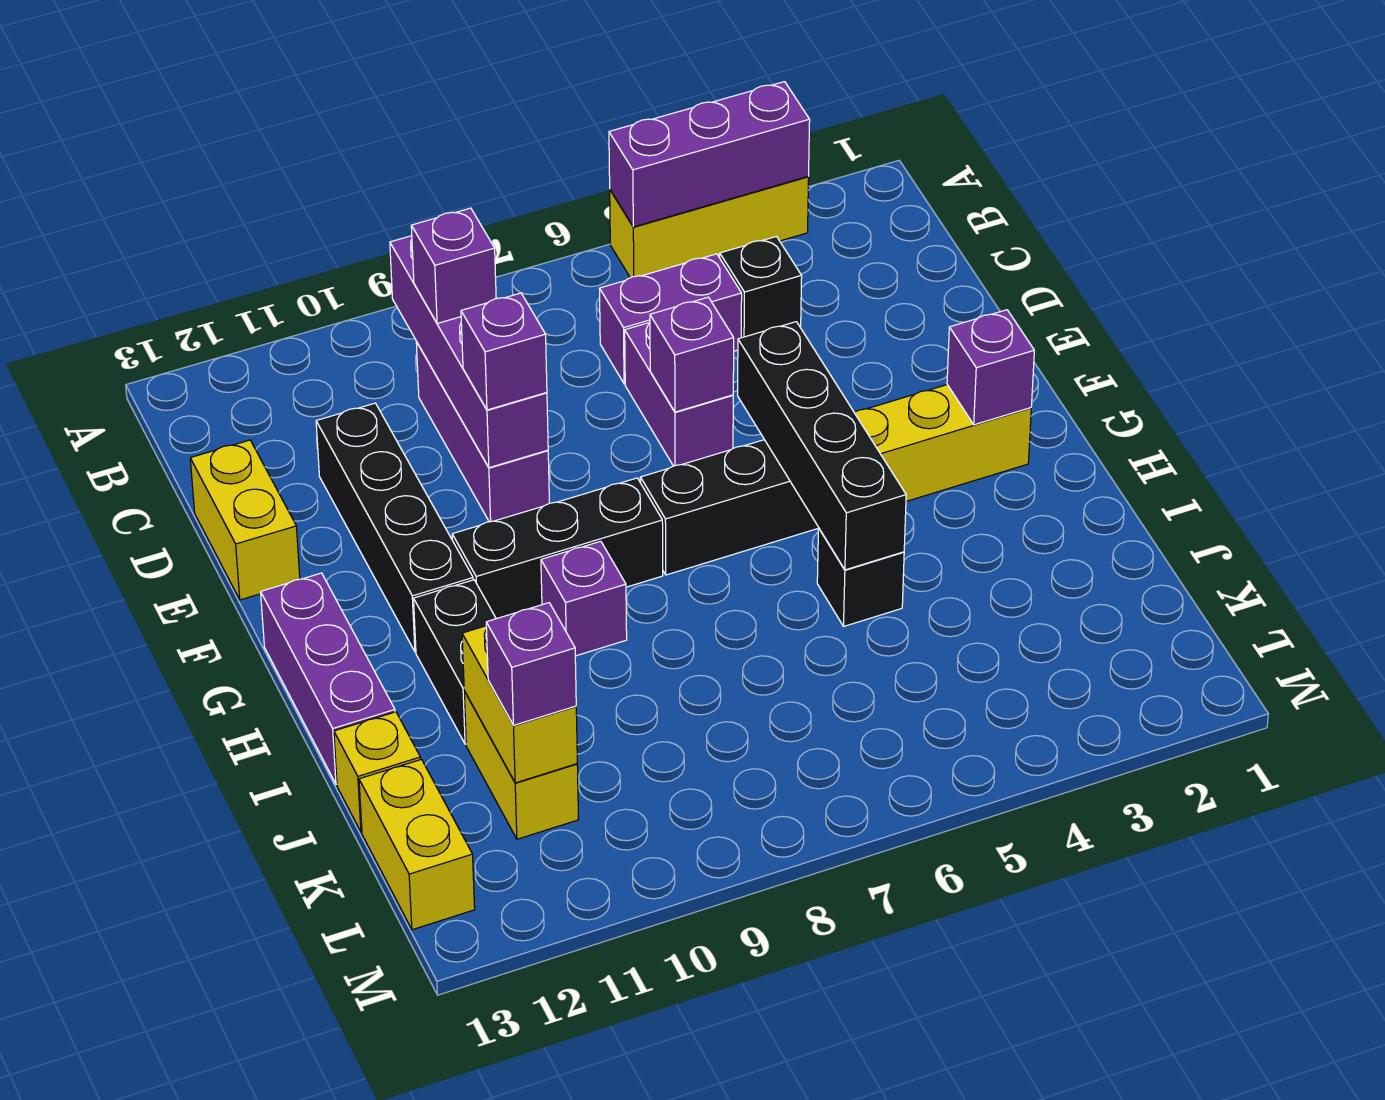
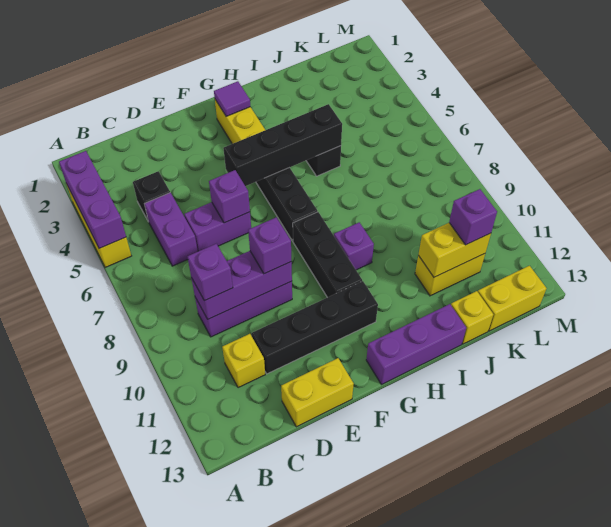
purple 1x4 brick [390,236,548,468] -> purple 1x3 brick [191,251,292,319]
none -> yellow 1x1 brick [222,334,265,388]
purple 1x1 brick [947,310,1034,425] -> purple 1x1 tile [214,81,250,116]
black 1x2 brick [414,580,496,744] -> none

